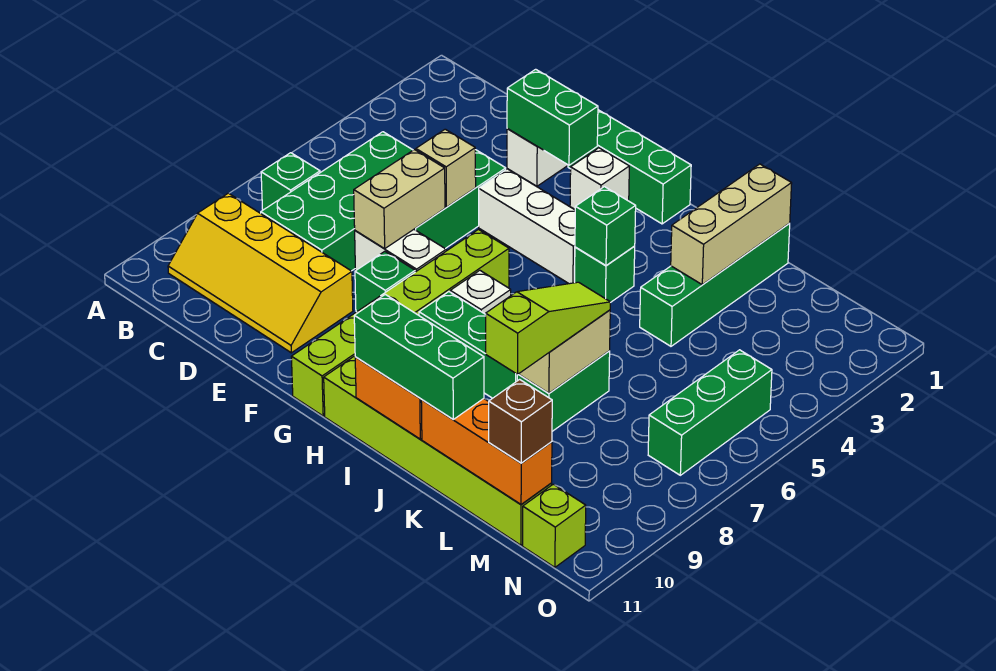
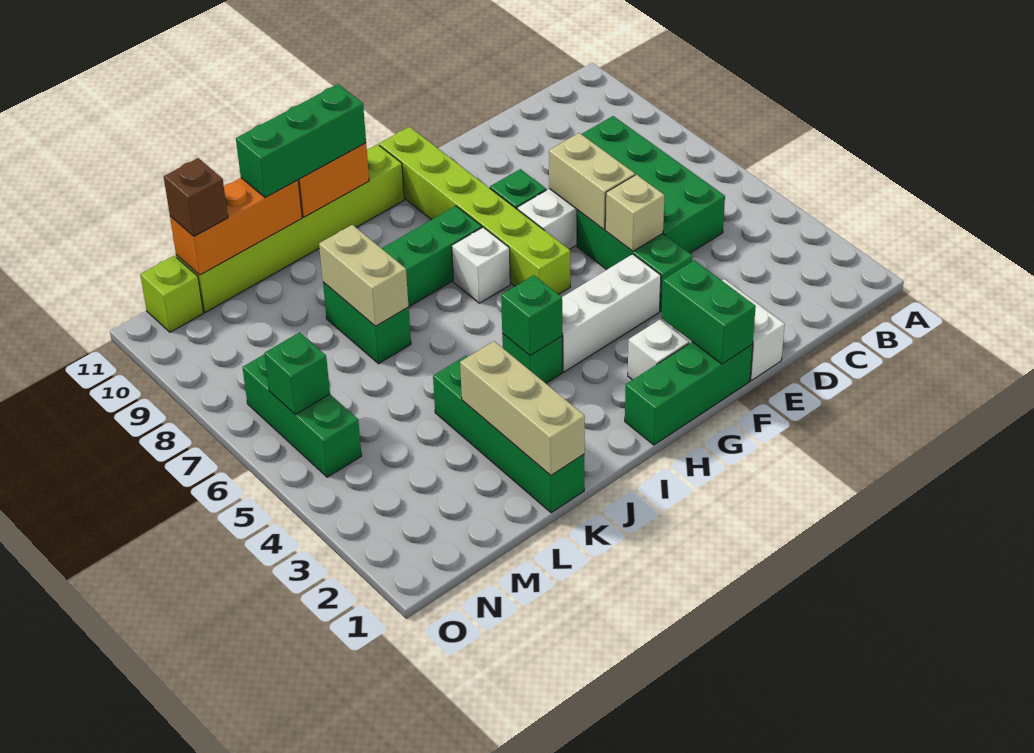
green 1x1 brick [261,153,320,210] -> green 1x1 brick moved to [264,332,330,414]
yellow 2x4 slope [168,193,353,353] -> none
green 1x2 brick [507,69,598,165] -> green 1x2 brick turned to [662,260,756,364]
lime 1x3 slope [486,282,610,375] -> none

